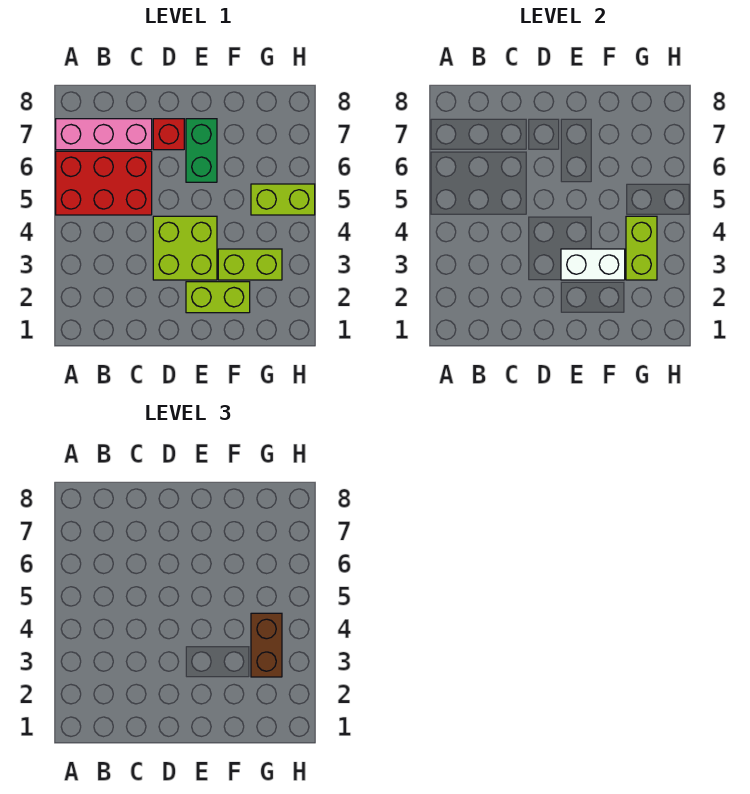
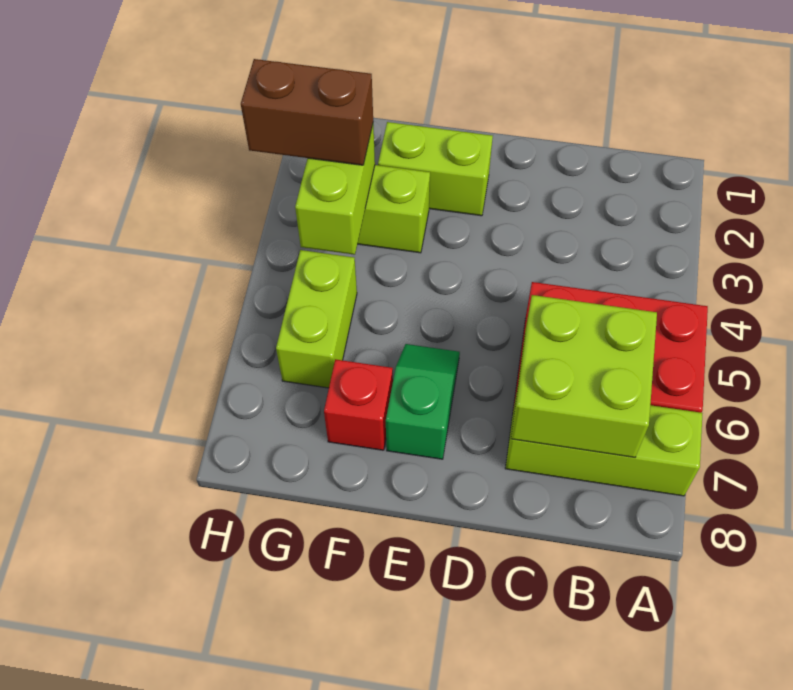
pink 1x3 brick [56,119,152,150] -> lime 1x3 brick [505,393,703,496]
lime 2x2 brick [153,216,217,280] -> lime 2x2 brick moved to [511,295,657,457]
red 1x1 brick [153,119,184,150] -> red 1x1 brick moved to [324,359,393,450]
white 1x2 brick [561,249,625,280] -> none
green 1x2 brick [186,119,217,182] -> green 1x2 slope [386,344,460,459]
brown 1x2 brick [251,613,282,677] -> brown 1x2 brick turned to [241,59,373,165]
lime 1x2 brick [251,184,315,215] -> lime 1x2 brick turned to [276,250,357,388]

